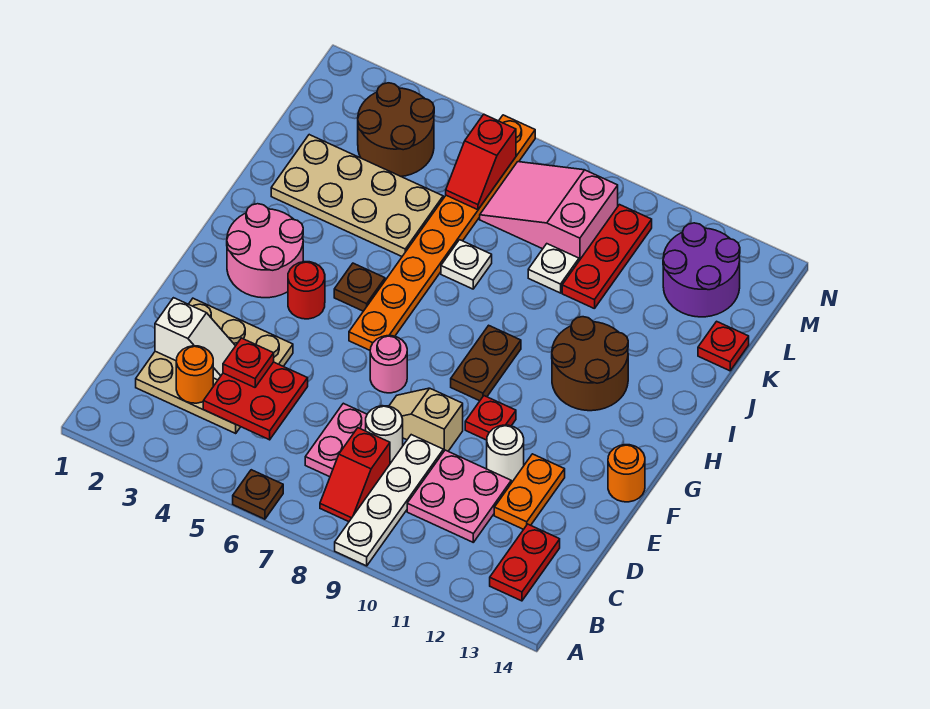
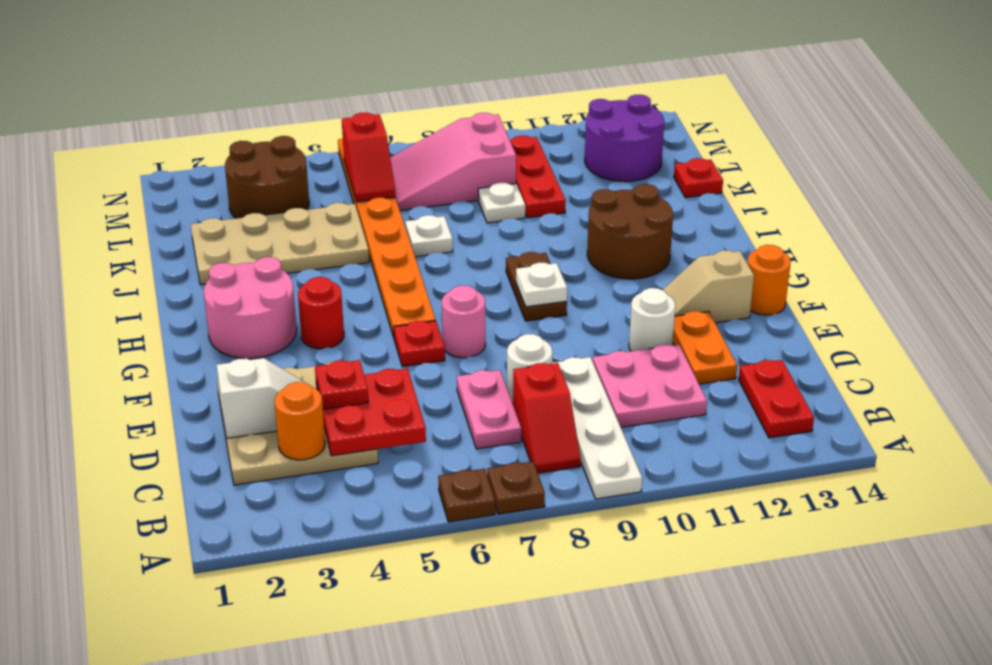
tan 1x2 slope [389,388,463,452] -> tan 1x2 slope moved to [663,250,754,323]
red 1x1 plate [465,396,516,440] -> red 1x1 plate moved to [394,321,445,367]
none -> white 1x1 plate [516,263,567,307]
brown 1x1 plate [334,263,385,311] -> brown 1x1 plate moved to [487,461,545,514]

